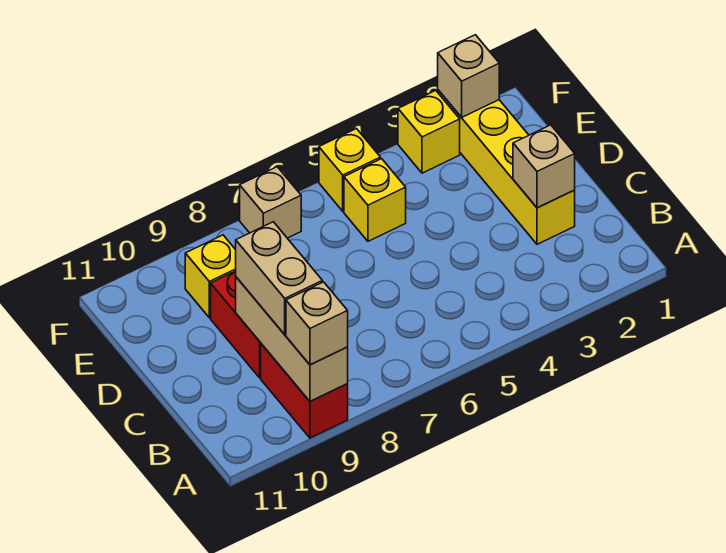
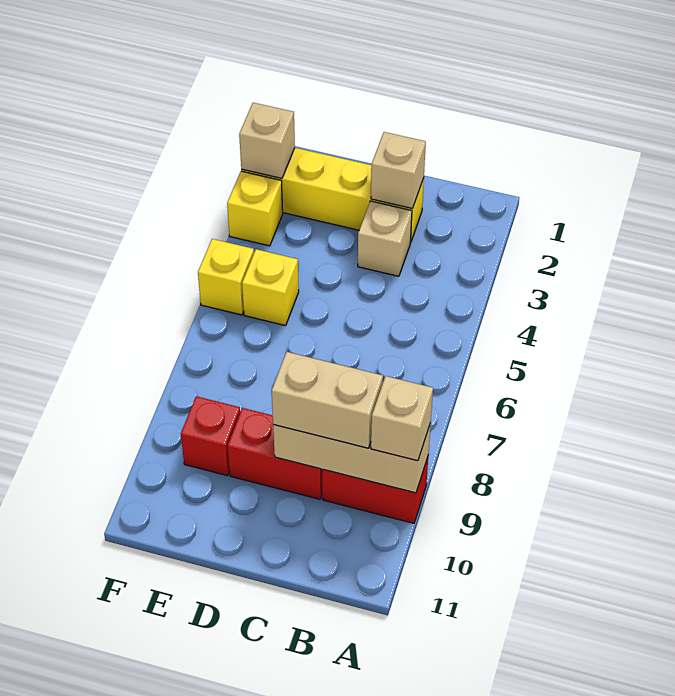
yellow 1x1 brick [185,235,236,318] -> red 1x1 brick [181,396,240,476]
tan 1x1 brick [240,167,301,238] -> tan 1x1 brick moved to [358,201,412,276]

